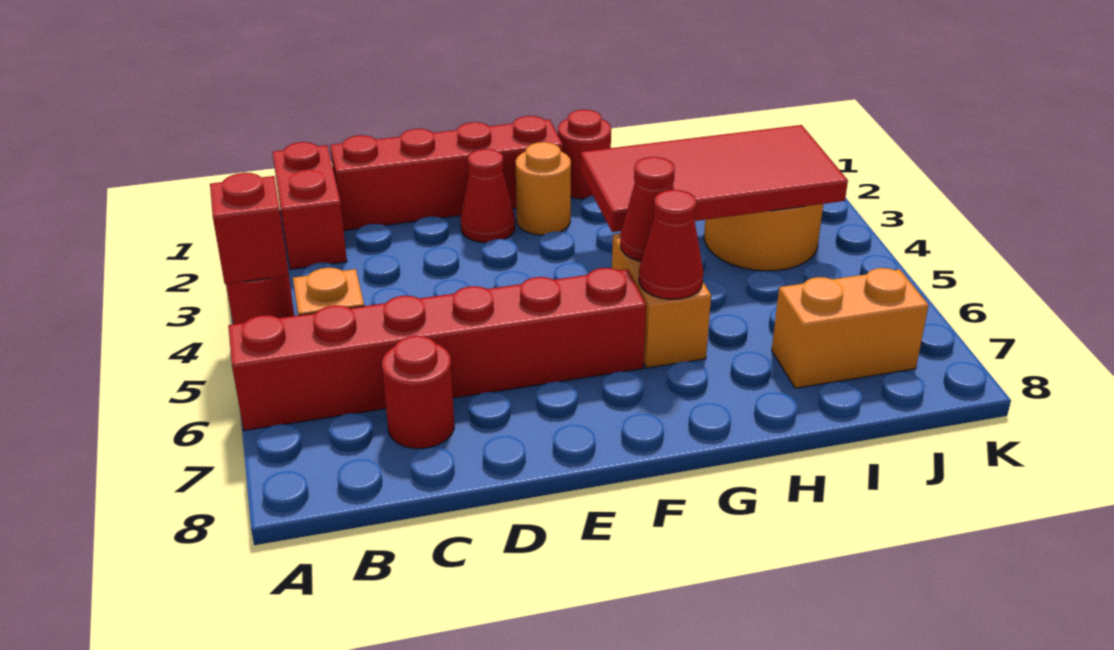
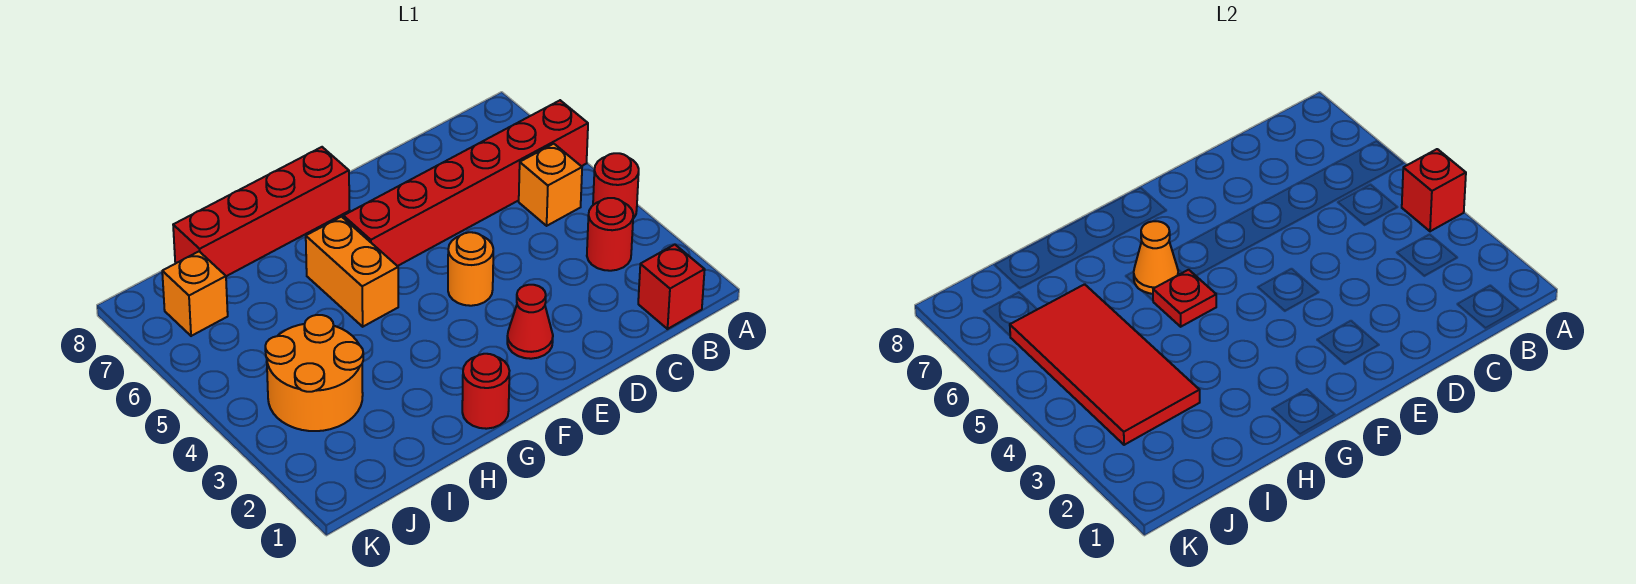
red 1x2 brick [272,142,347,269] -> red 1x1 brick [638,244,705,329]
red 1x4 brick [330,116,563,230] -> red 1x4 brick moved to [173,147,350,276]
red 1x1 round brick [382,336,454,449] -> red 1x1 round brick moved to [587,198,633,271]
orange 1x1 round brick [516,142,571,235] -> orange 1x1 round brick moved to [448,232,493,306]
red 2x4 tile [581,125,848,232] -> red 2x4 tile turned to [1010,284,1200,445]
red 1x1 cone [620,157,675,261] -> red 1x1 plate [1153,270,1216,327]
red 1x1 cone [639,190,703,299] -> orange 1x1 cone [1134,221,1178,294]
orange 1x2 brick [772,268,929,388] -> orange 1x1 brick [162,252,228,336]

